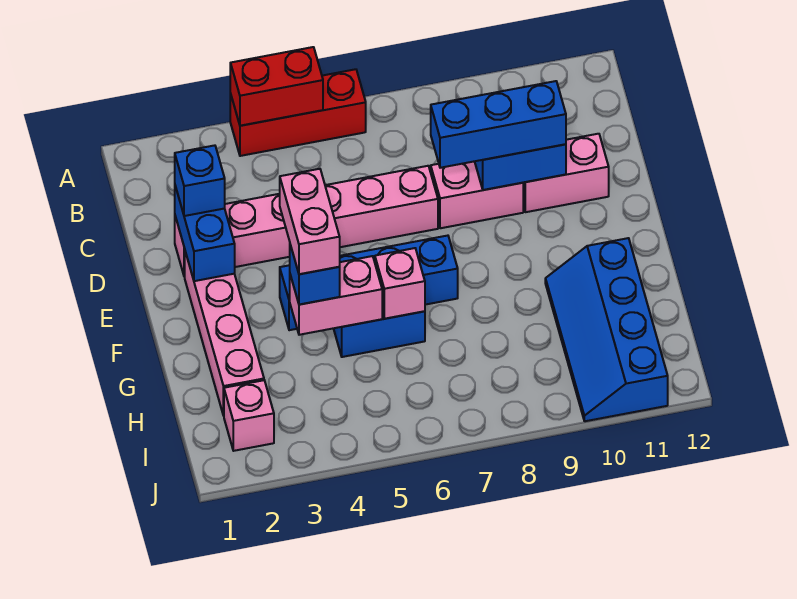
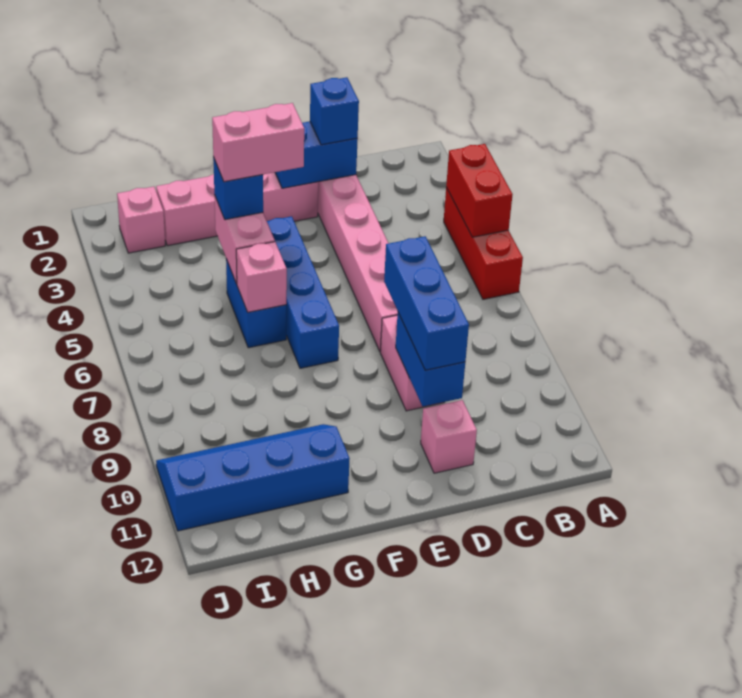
pink 1x2 brick [523,134,609,212] -> pink 1x1 brick [421,400,477,473]

